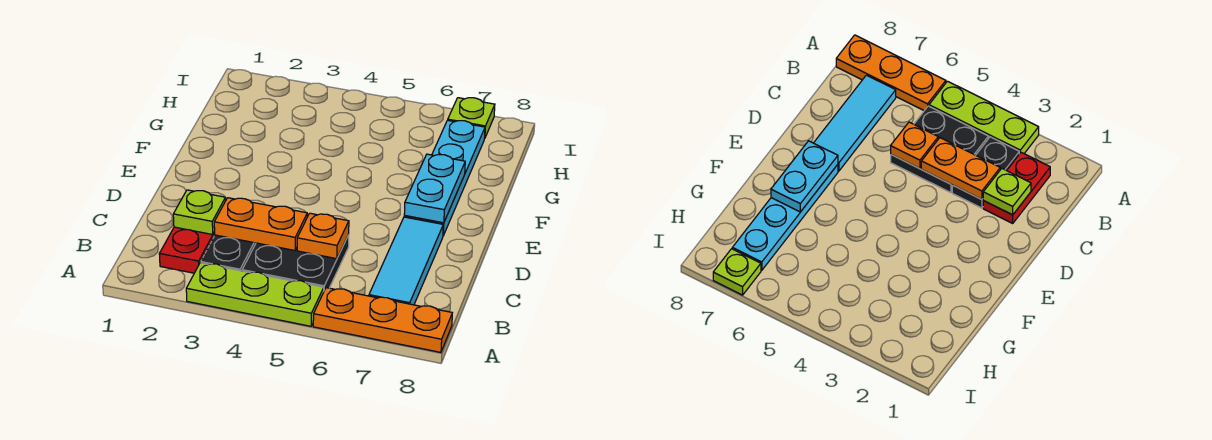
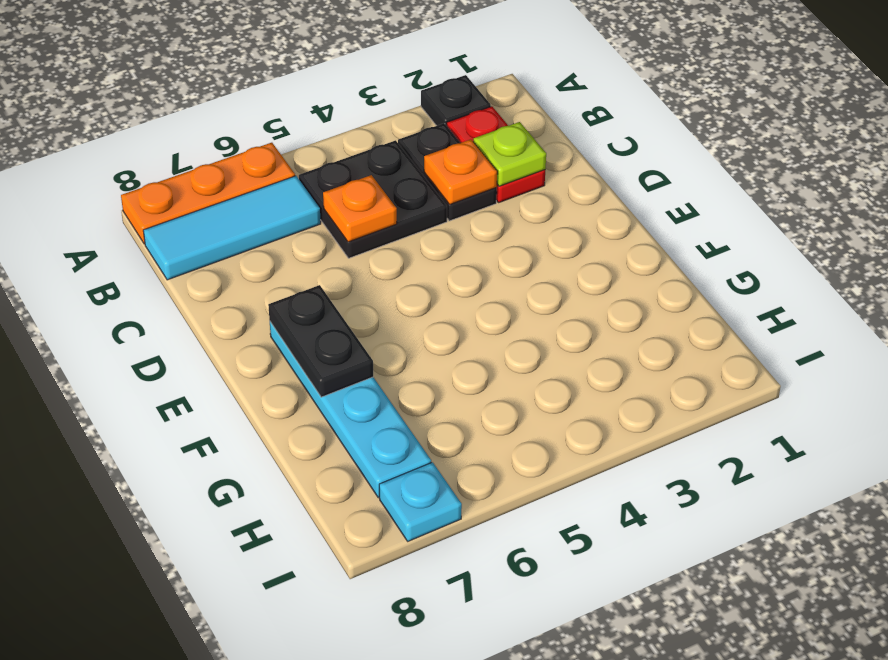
none -> black 1x1 plate [421,75,491,126]
lime 1x3 plate [186,263,324,326] -> none
cyan 1x3 tile [369,217,443,305] -> cyan 1x3 tile turned to [143,176,321,280]
orange 1x2 plate [214,198,307,250] -> orange 1x1 plate [424,139,497,205]
cyan 1x2 plate [404,154,465,223] -> black 1x2 plate [268,285,373,397]
lime 1x1 plate [448,98,495,139] -> cyan 1x1 plate [379,462,462,541]

